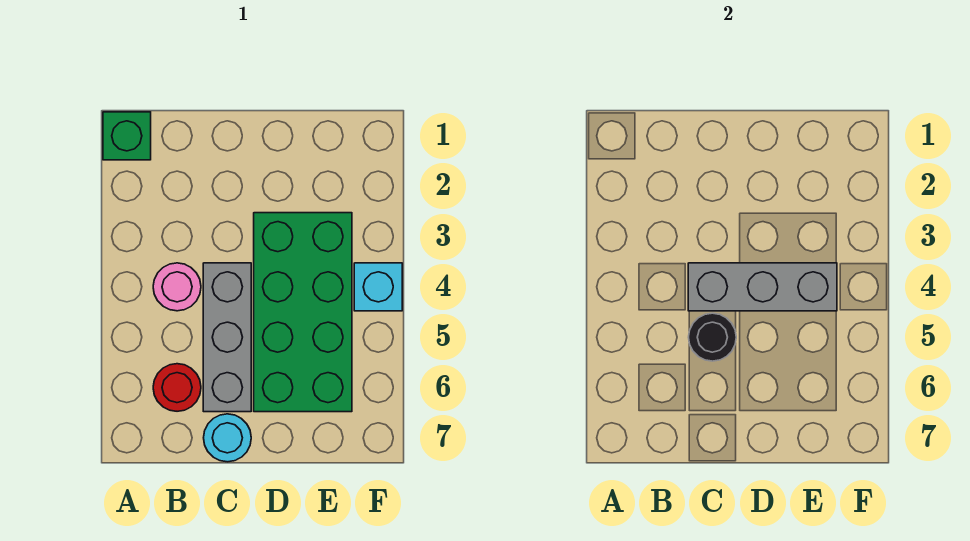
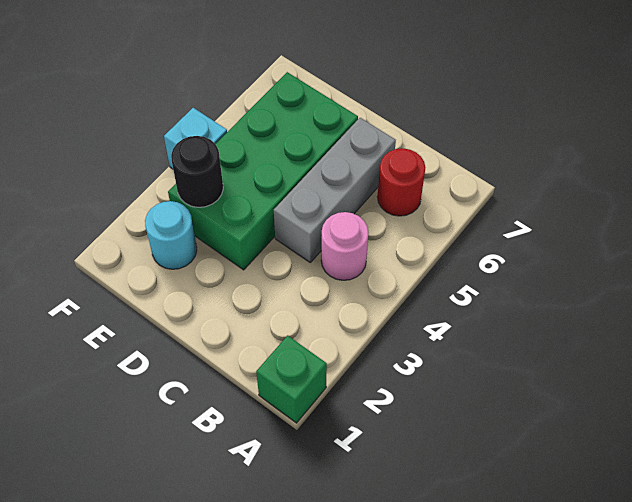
grey 1x3 brick [688,263,837,311] -> none
black 1x1 round brick [689,313,736,361] -> black 1x1 round brick moved to [171,136,223,207]
cyan 1x1 round brick [204,414,251,462] -> cyan 1x1 round brick moved to [145,201,197,269]

